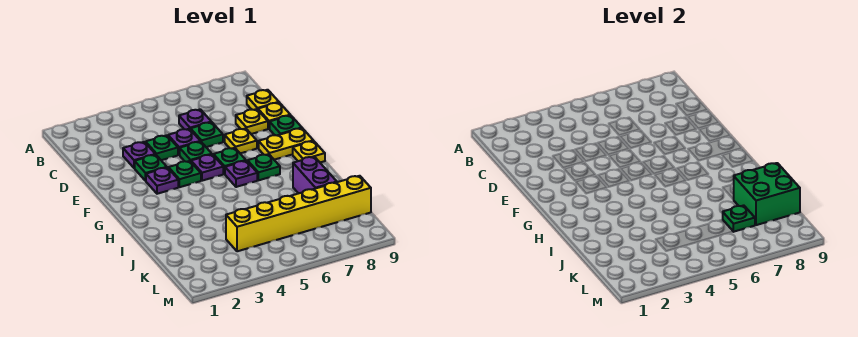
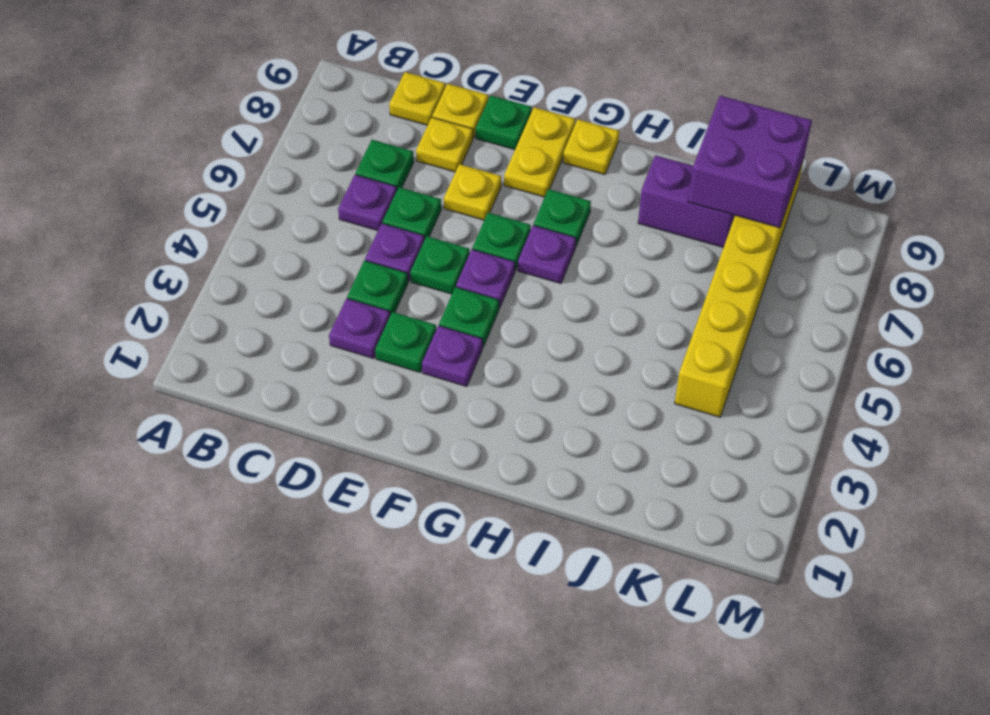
green 2x2 brick [733,163,800,225] -> purple 2x2 brick [688,96,812,228]
green 1x1 plate [723,205,755,232] -> green 1x1 plate moved to [356,140,414,190]

